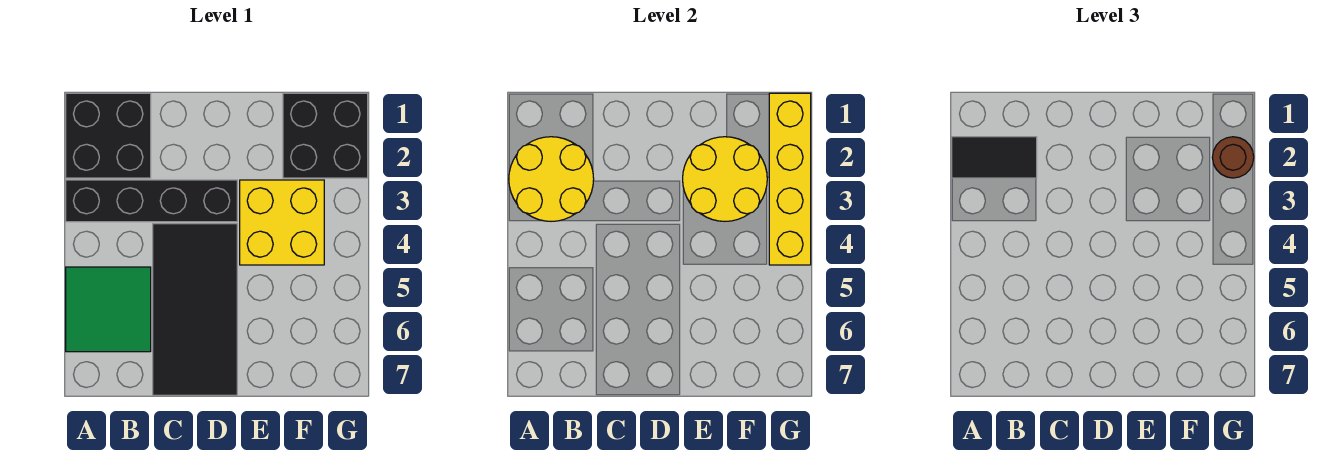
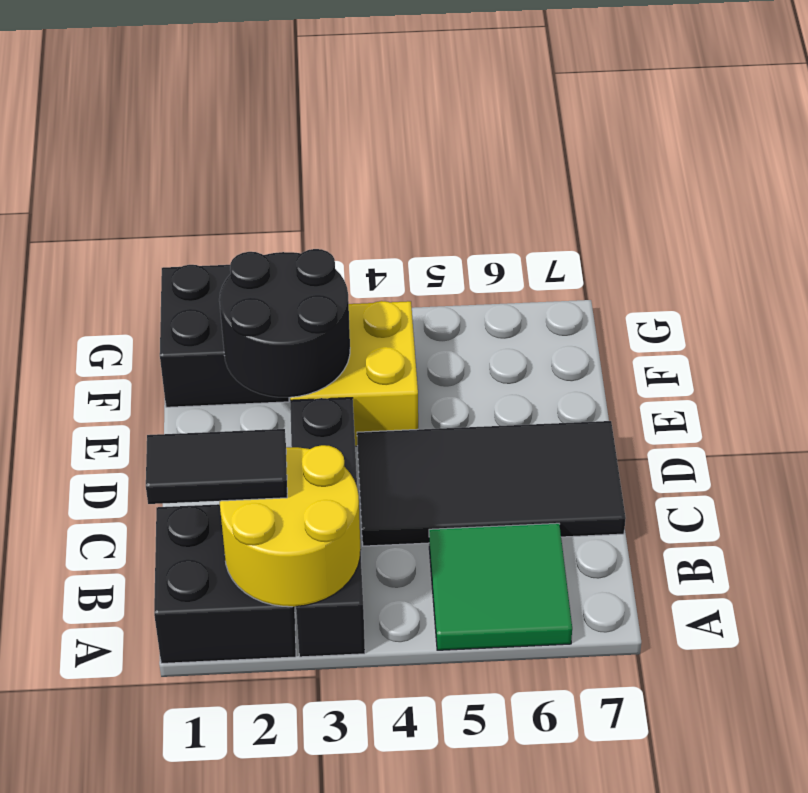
black 1x2 tile [952,137,1037,178] -> black 1x2 tile turned to [146,429,287,504]
yellow 2x2 round brick [683,137,767,221] -> black 2x2 round brick [219,249,350,397]
yellow 1x4 brick [769,93,811,265] -> none
brown 1x1 round brick [1212,137,1254,178] -> none

